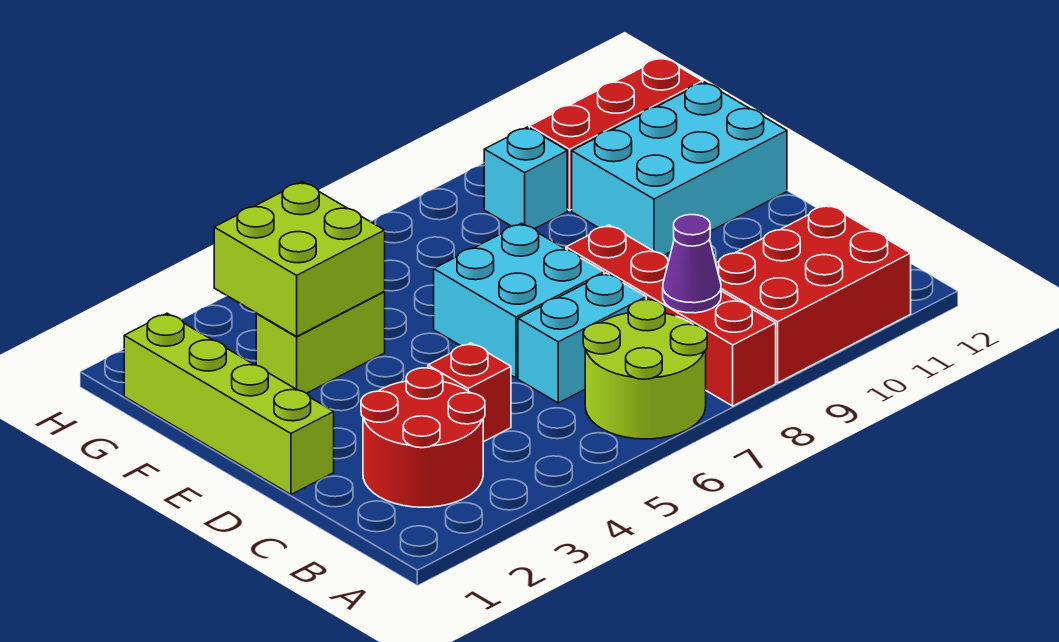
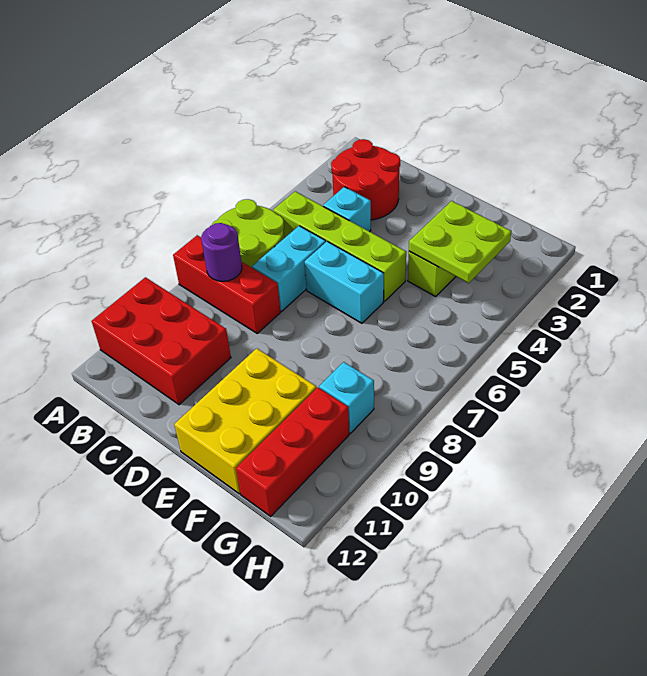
red 1x4 brick [566,225,776,406] -> red 1x3 brick [173,235,281,333]
red 2x3 brick [716,205,911,383] -> red 2x3 brick turned to [92,277,231,405]
purple 1x1 cone [663,215,721,313] -> purple 1x1 round brick [201,223,242,281]
red 1x1 brick [428,343,511,442] -> cyan 1x1 brick [323,187,371,232]
lime 1x4 brick [124,313,334,494] -> lime 1x4 brick moved to [273,191,406,301]
cyan 2x2 brick [434,223,604,378] -> cyan 1x2 brick [305,241,384,323]
cyan 2x3 brick [572,82,787,255] -> yellow 2x3 brick [174,348,316,494]
lime 2x2 brick [214,182,385,336] -> lime 2x2 plate [409,201,511,283]

